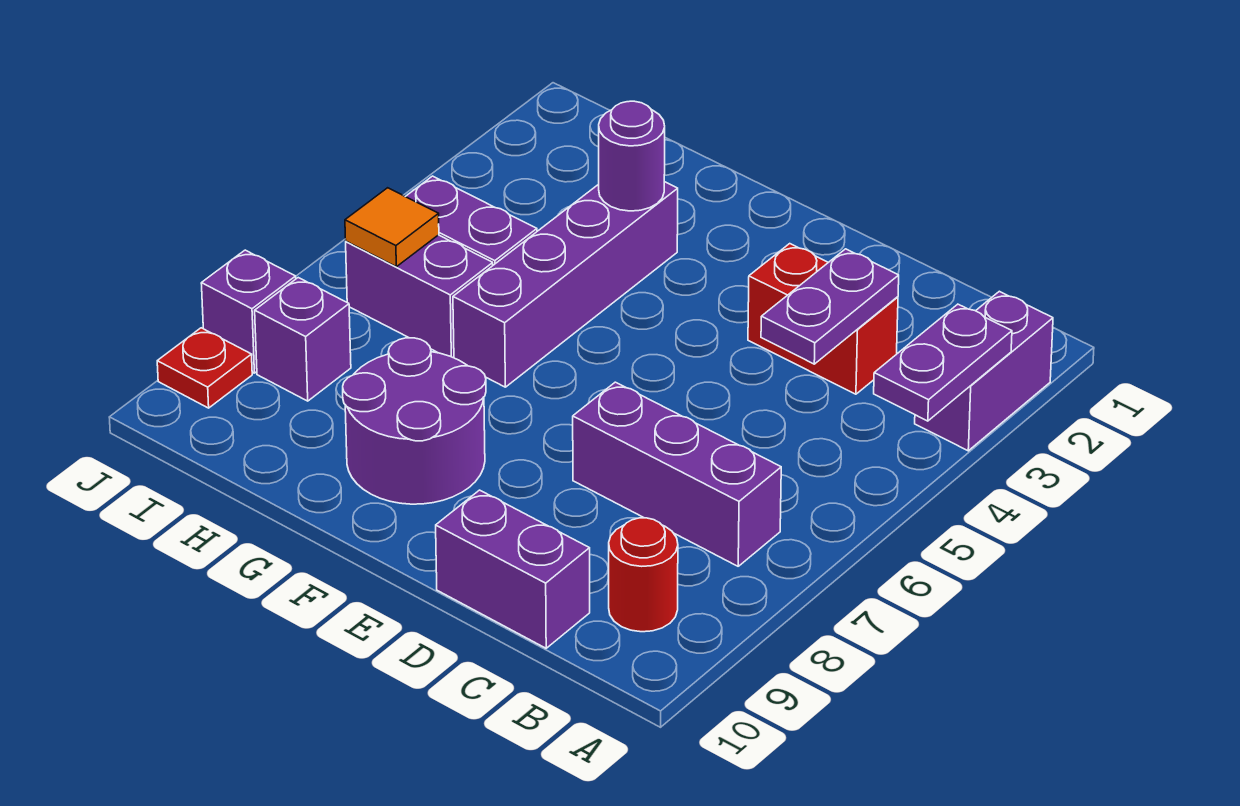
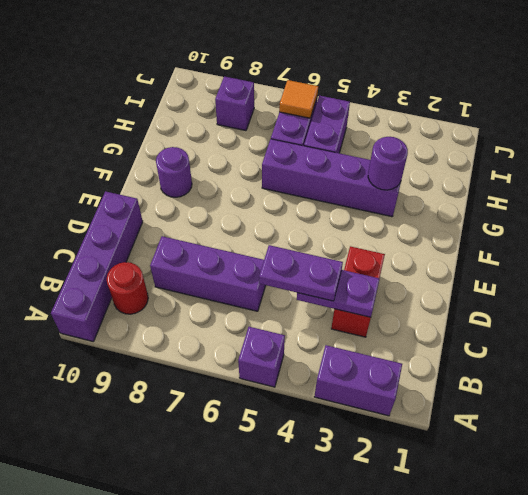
purple 1x2 plate [874,304,1012,421] -> purple 1x2 plate moved to [259,245,343,301]
purple 1x3 brick [573,382,781,566] -> purple 1x3 brick turned to [150,236,266,311]
purple 1x2 brick [436,490,590,648] -> purple 1x4 brick [51,191,143,341]
purple 2x2 round brick [343,338,486,504] -> purple 1x1 round brick [156,147,192,197]
purple 1x1 brick [201,250,296,373] -> purple 1x1 brick moved to [238,327,285,387]
red 1x1 plate [157,328,252,408] -> none

